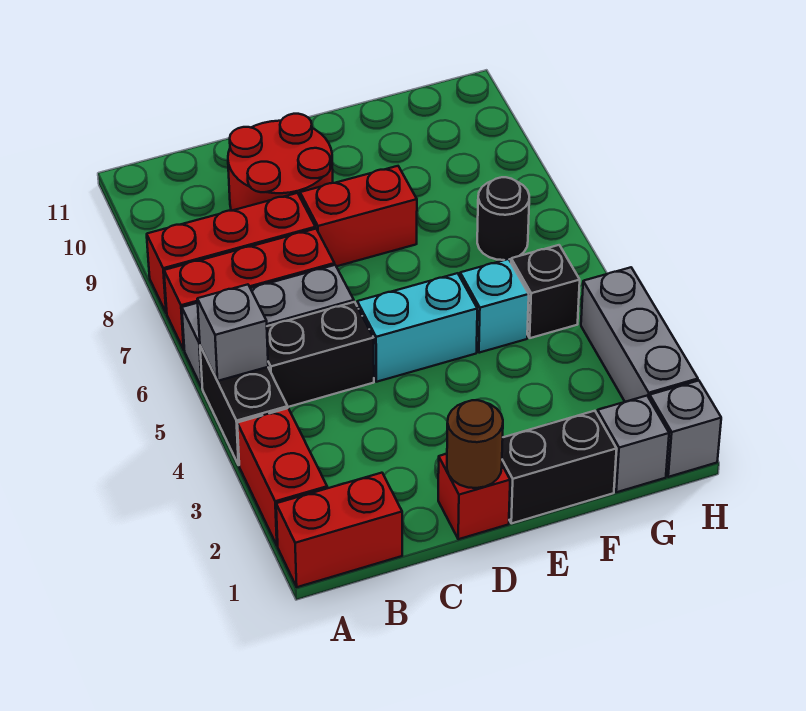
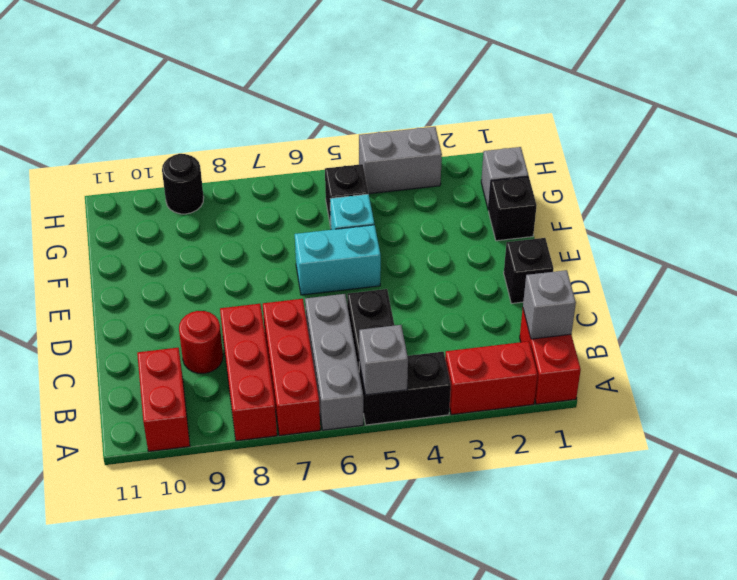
red 2x2 round brick [228,114,333,211] -> red 1x1 round brick [179,311,223,373]
red 1x1 brick [438,454,510,539] -> black 1x1 brick [504,238,553,303]
brown 1x1 round brick [447,400,503,488] -> none
cyan 1x2 brick [357,273,477,382] -> cyan 1x2 brick turned to [295,225,381,295]
red 1x2 brick [300,166,417,266] -> red 1x2 brick moved to [137,348,190,451]
black 1x2 brick [502,411,617,523] -> black 1x1 brick [488,176,537,241]
black 1x1 round brick [477,177,529,260] -> black 1x1 round brick moved to [162,154,204,214]
grey 1x1 brick [650,381,721,477] -> grey 1x1 brick moved to [523,270,576,339]
grey 1x3 brick [581,267,698,402] -> grey 1x2 brick [359,127,442,194]

